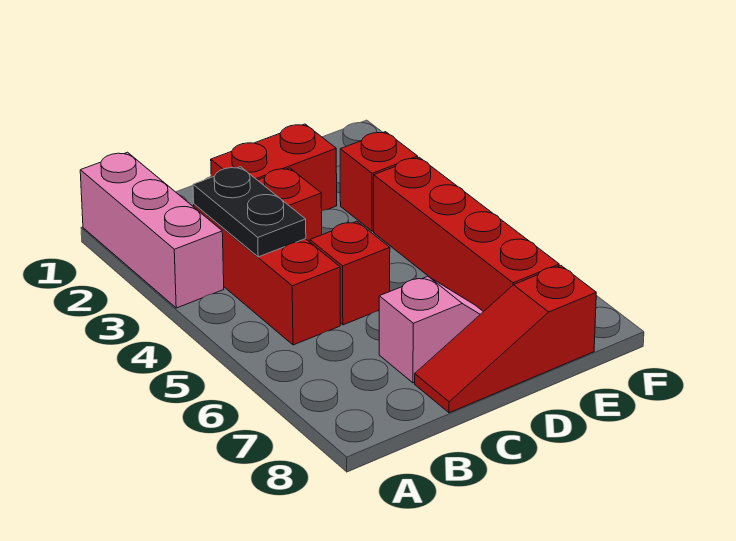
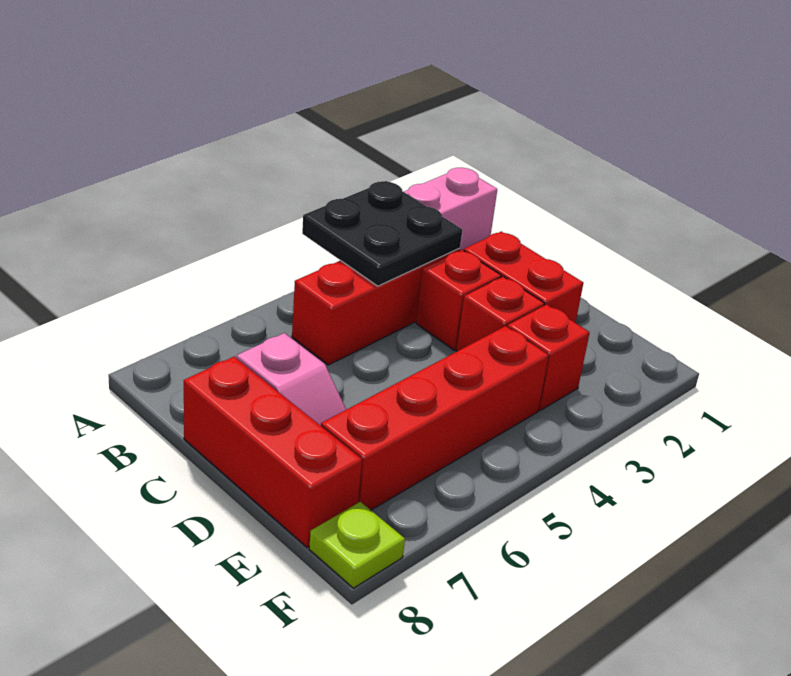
black 1x2 plate [193,167,306,257] -> black 2x2 plate [302,181,463,286]
red 1x1 brick [310,221,390,325] -> red 1x1 brick moved to [456,277,544,352]
red 1x3 slope [415,266,596,413] -> red 1x3 brick [184,357,362,548]
none -> lime 1x1 plate [309,502,405,588]

